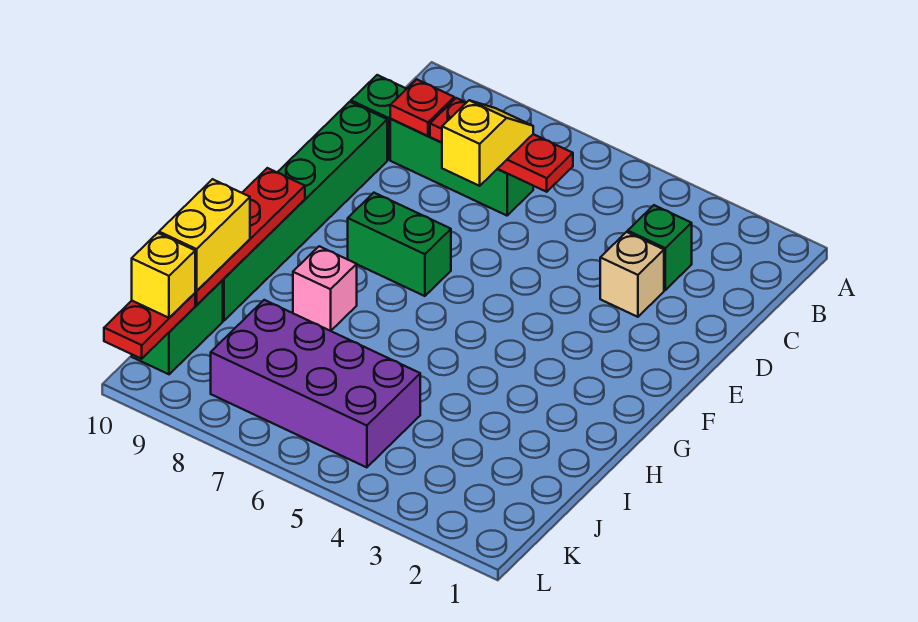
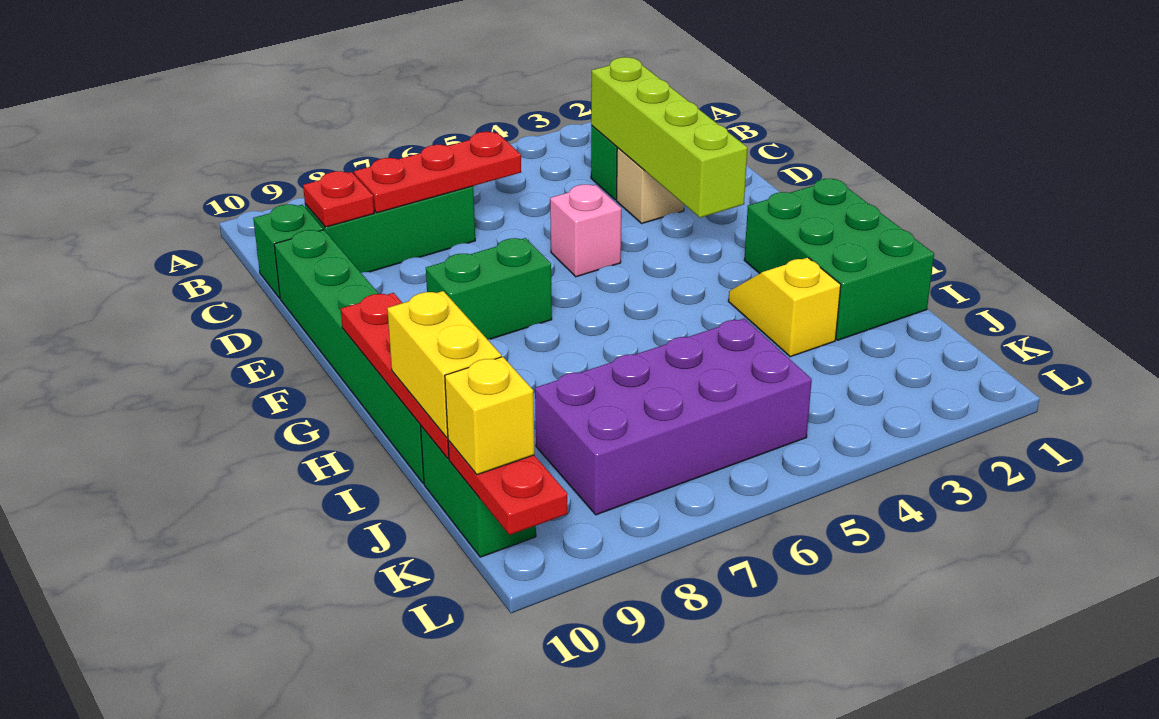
none -> lime 1x4 brick [591,57,747,218]
yellow 1x2 slope [442,100,533,186] -> yellow 1x2 slope moved to [728,258,841,357]
none -> green 2x3 brick [744,179,934,340]
pink 1x1 brick [293,246,357,331] -> pink 1x1 brick moved to [550,185,621,277]

